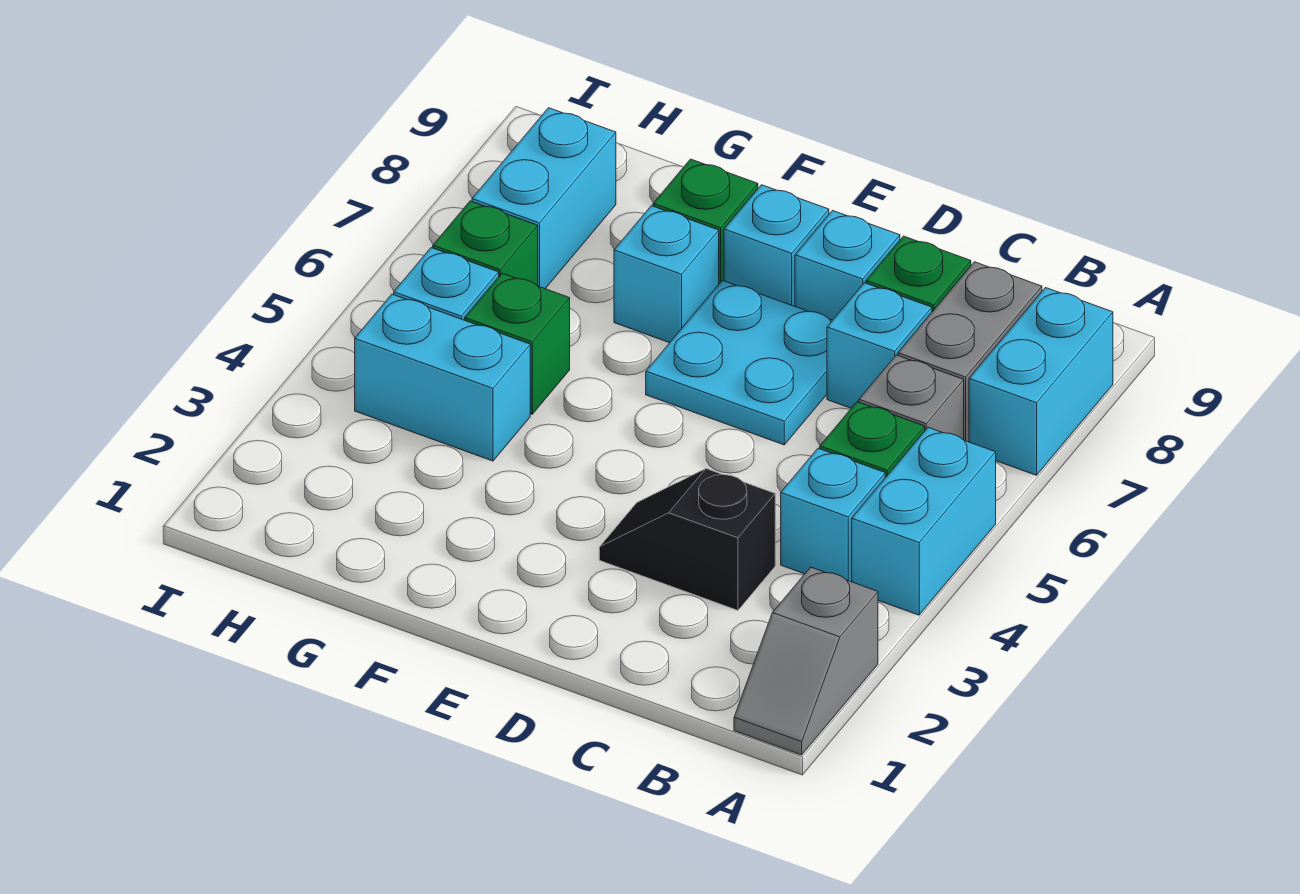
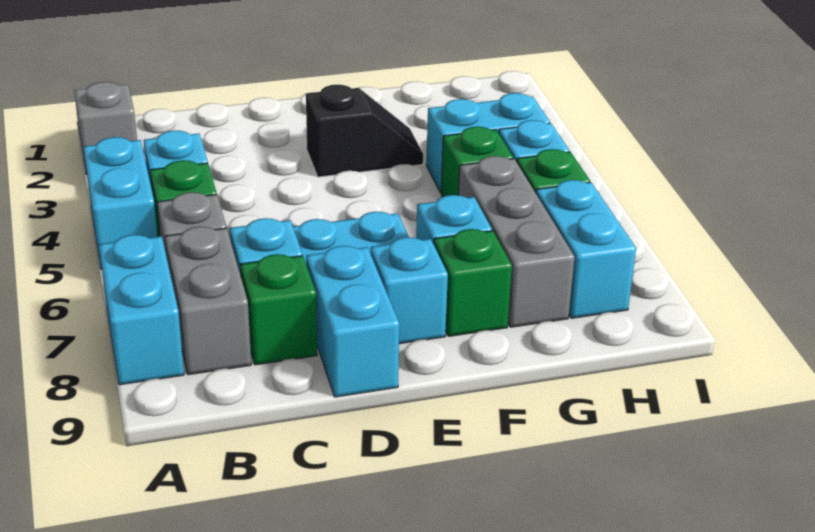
black 1x2 slope [599,469,775,610] -> black 1x2 slope moved to [306,85,423,177]
cyan 1x1 brick [795,211,900,320] -> cyan 1x2 brick [306,246,399,397]
none -> grey 1x3 brick [458,156,575,327]

